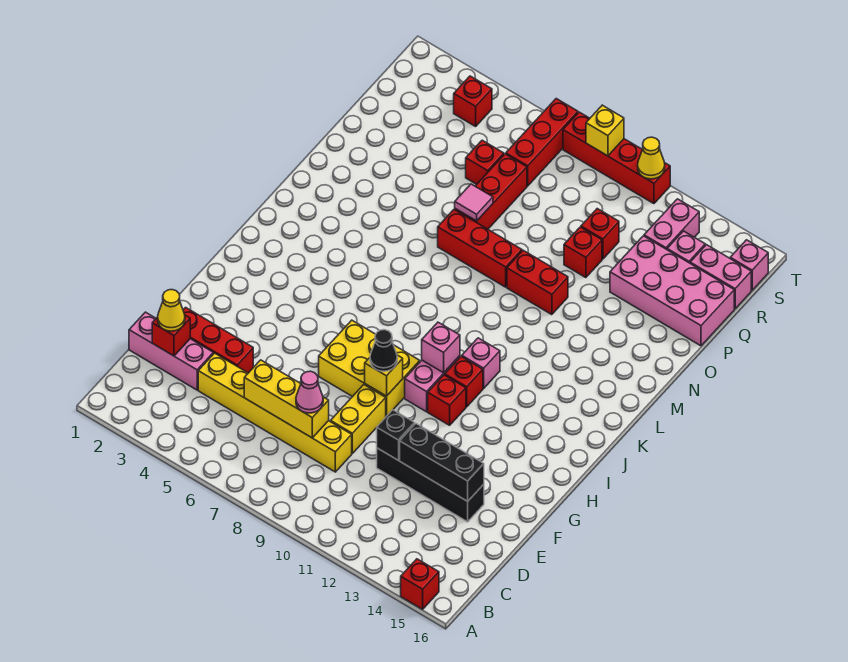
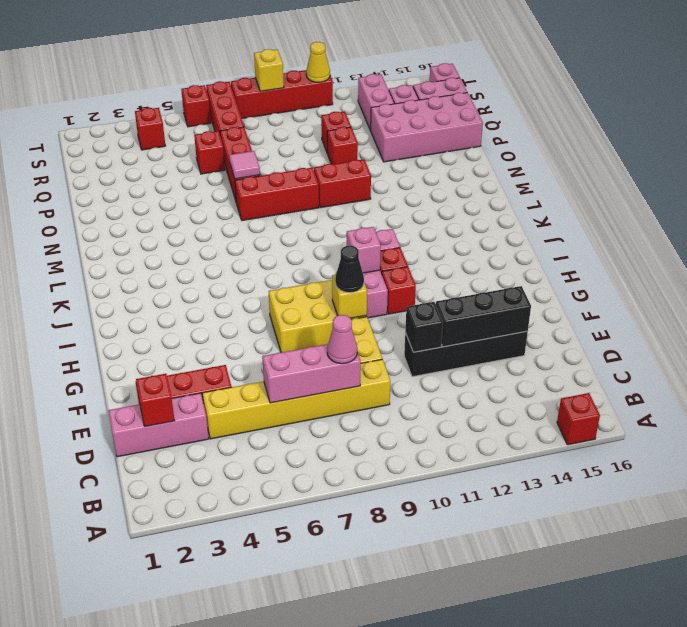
yellow 1x1 cone [158,290,185,331] -> none
yellow 1x3 brick [244,360,329,438] -> pink 1x3 brick [262,344,361,403]
none -> red 1x1 brick [181,85,211,127]

